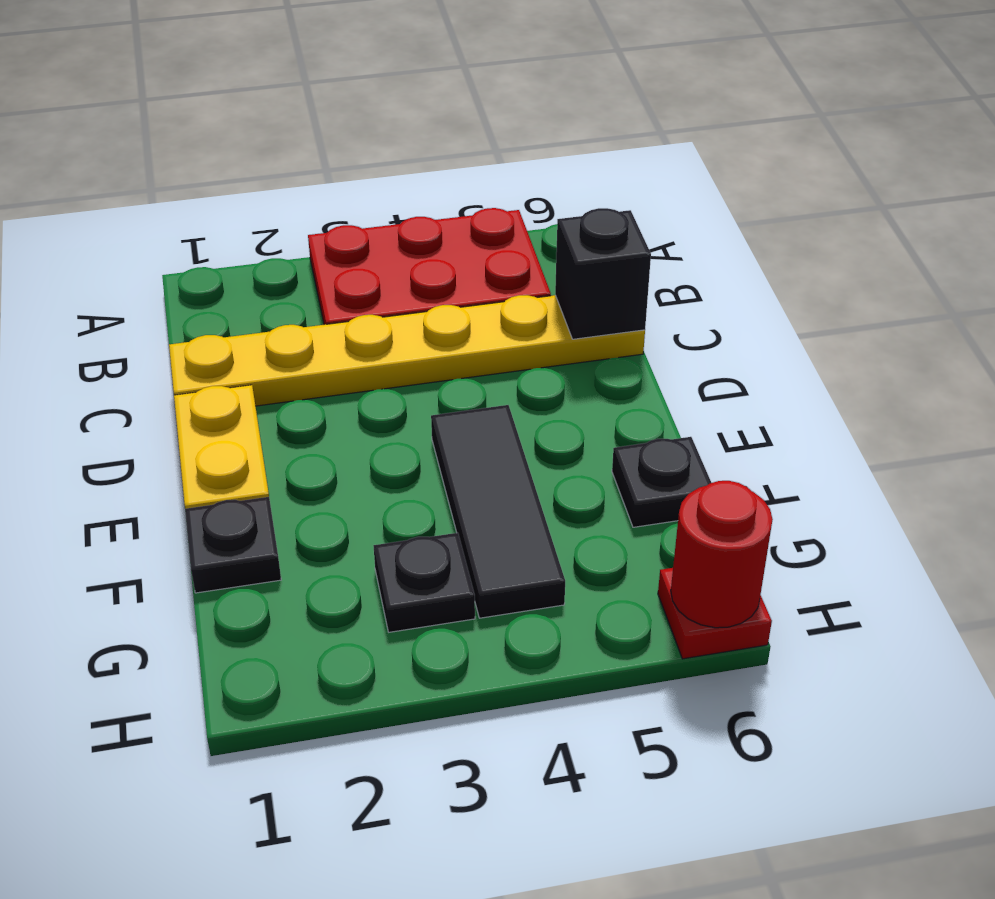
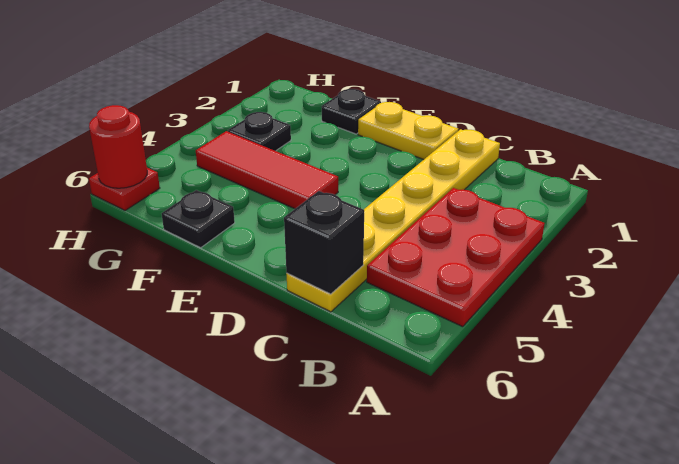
black 1x3 tile [431,405,565,618] -> red 1x3 tile [196,131,338,209]

